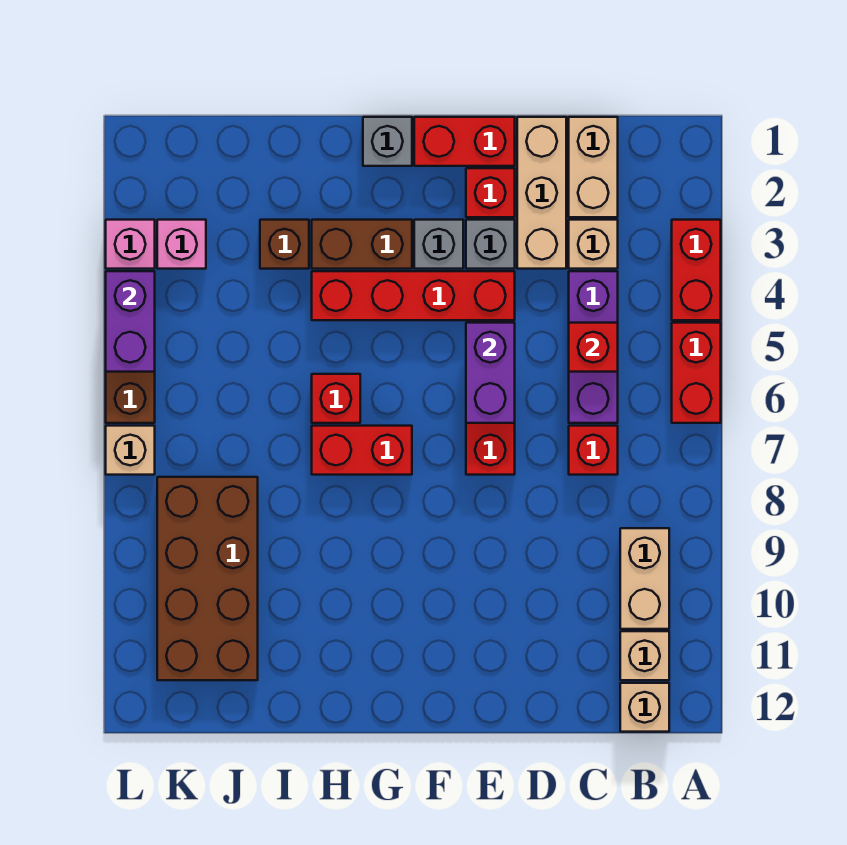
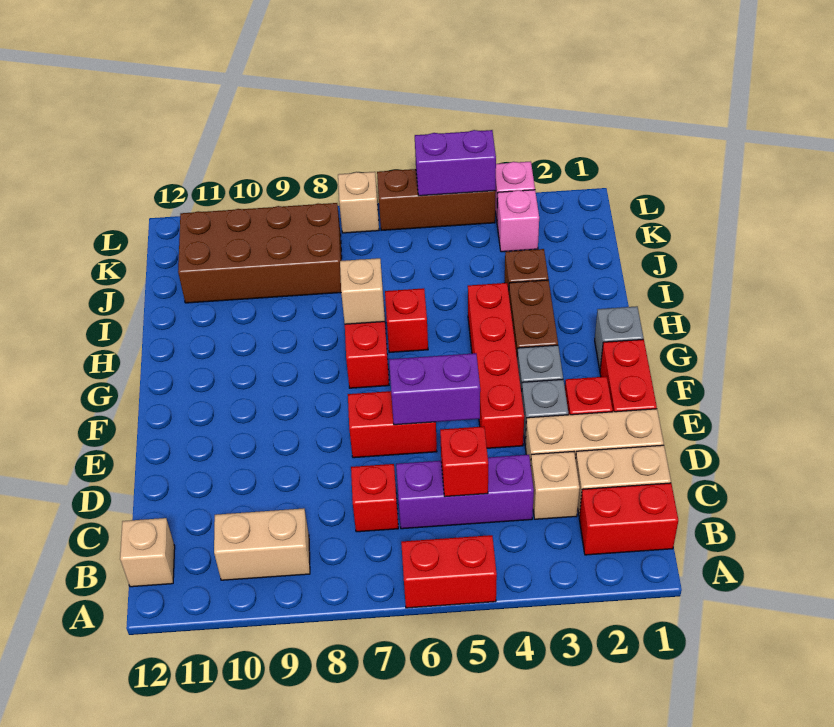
red 1x2 brick [672,220,721,320] -> red 1x2 brick moved to [579,483,678,555]
tan 1x1 brick [620,631,669,680] -> tan 1x1 brick moved to [340,258,385,324]

